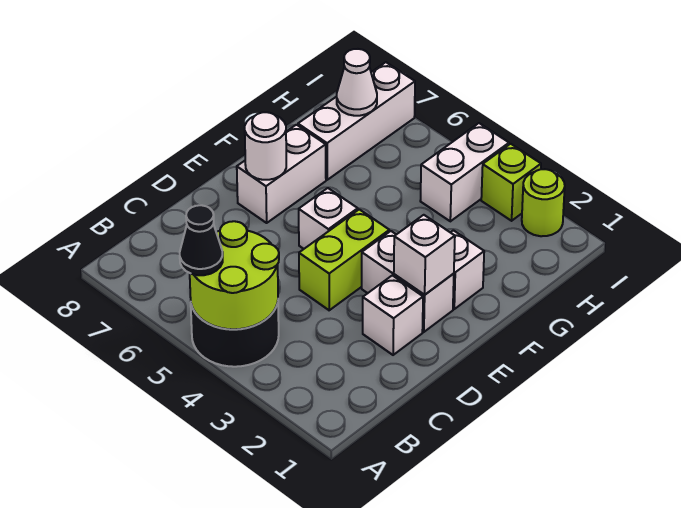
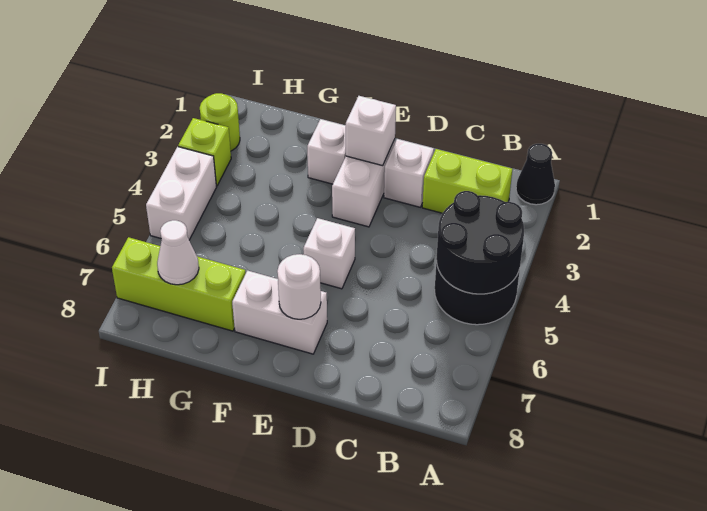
lime 2x2 round brick [190,221,279,329] -> black 2x2 round brick [436,191,524,294]
black 1x1 cone [180,205,223,275] -> black 1x1 cone moved to [516,144,555,205]
lime 1x2 brick [299,209,389,310] -> lime 1x2 brick moved to [422,149,512,213]
white 1x3 brick [298,62,415,180] -> lime 1x3 brick [112,237,246,331]
white 1x2 brick [420,123,509,221] -> white 1x2 brick turned to [146,147,217,240]

